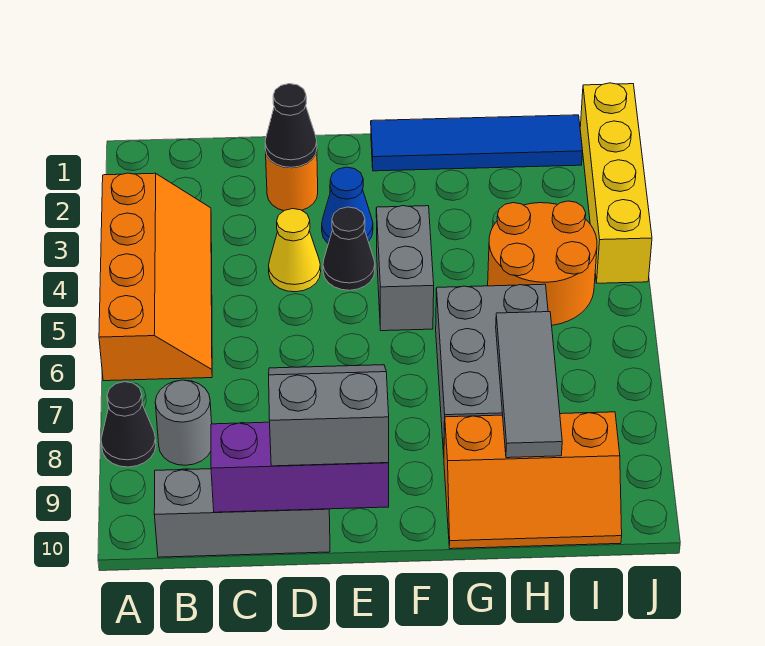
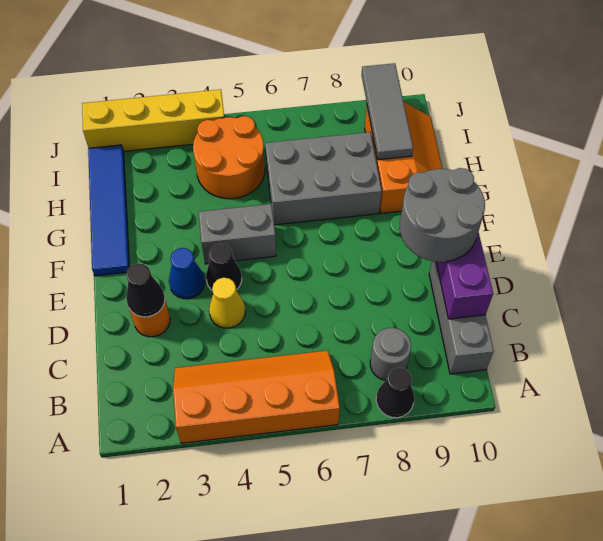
grey 2x2 slope [269,365,389,466] -> grey 2x2 round brick [400,168,485,262]
grey 1x3 tile [496,312,562,458] -> grey 1x3 tile turned to [362,63,413,160]

